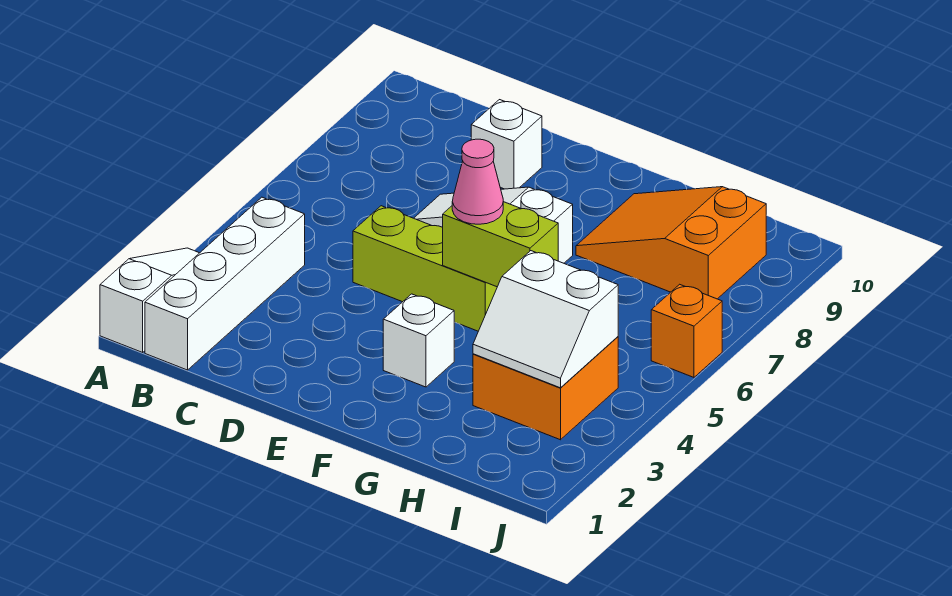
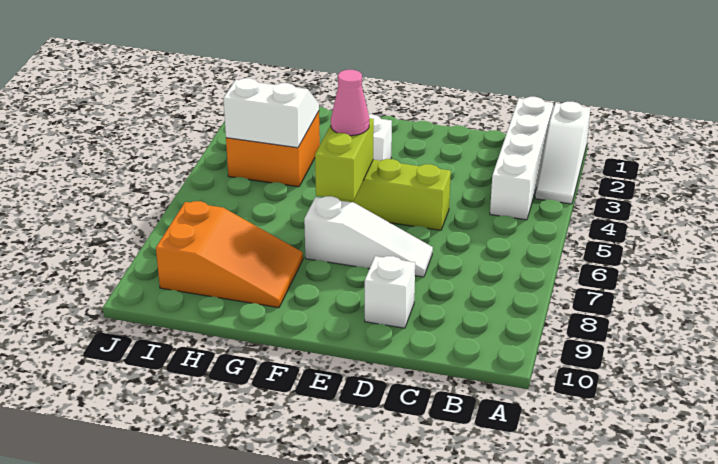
lime 1x2 brick [443,202,558,287] -> lime 1x2 brick turned to [315,118,374,201]
orange 1x1 brick [651,284,722,377] -> none

